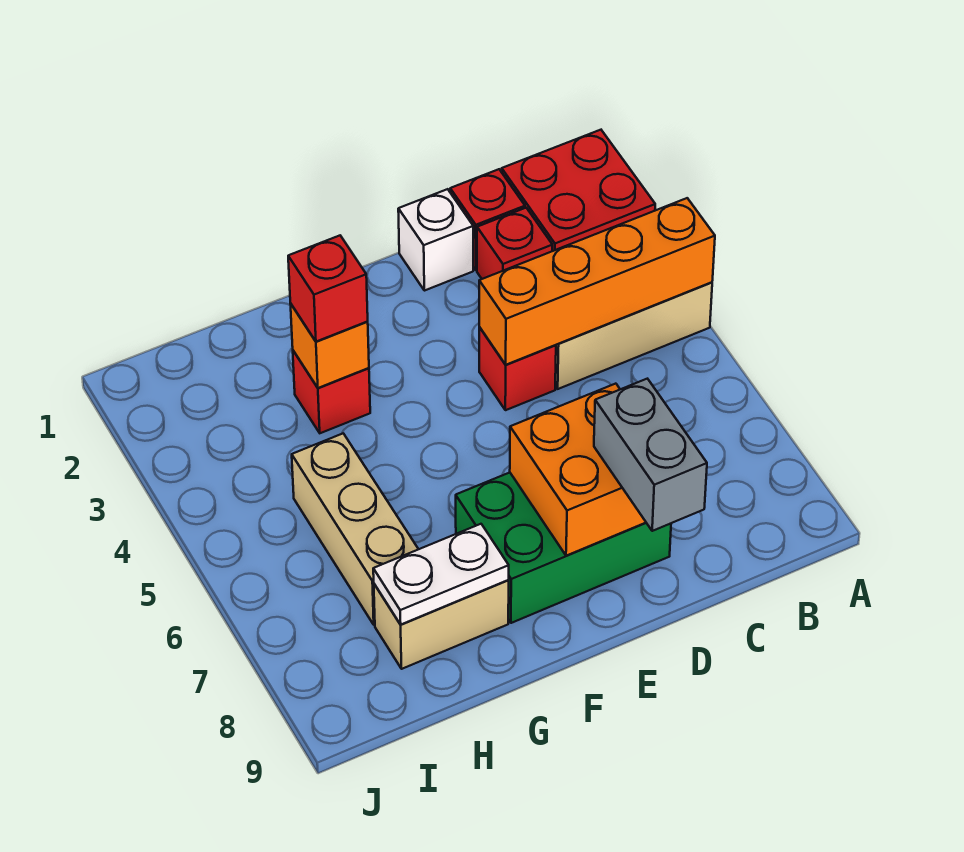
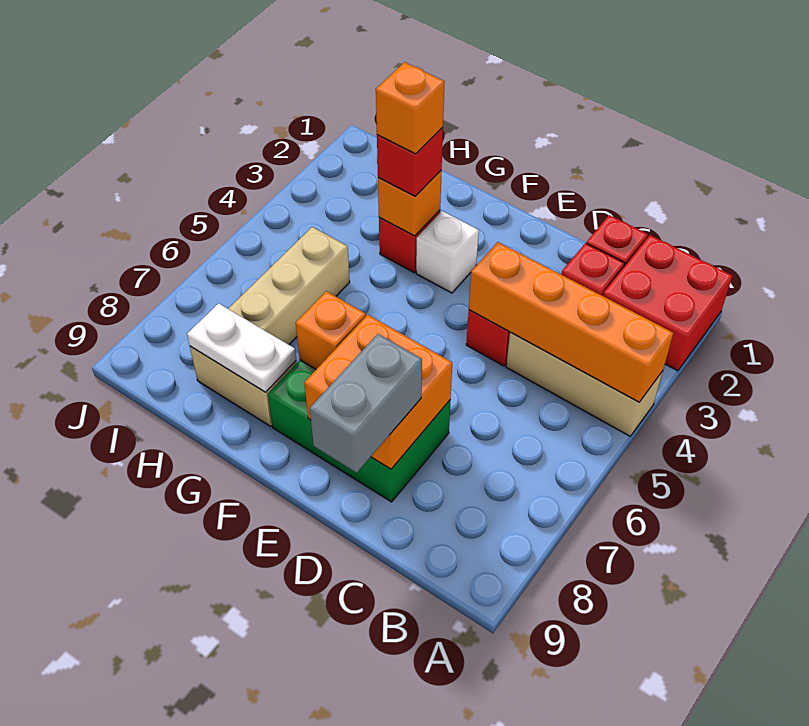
white 1x1 brick [398,189,473,291] -> white 1x1 brick moved to [416,211,479,293]
none -> orange 1x1 brick [296,291,366,369]
none -> orange 1x1 brick [376,62,445,154]

